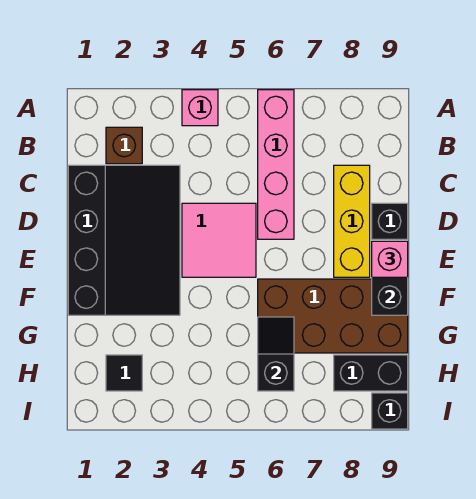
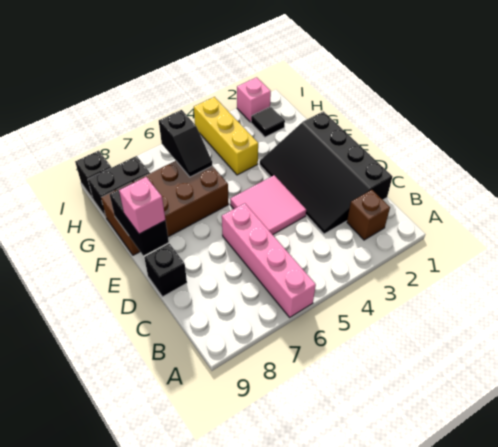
pink 1x1 brick [182,90,218,126] -> pink 1x1 brick moved to [237,77,271,122]
yellow 1x3 brick [334,165,370,277] -> yellow 1x3 brick moved to [194,97,258,175]

